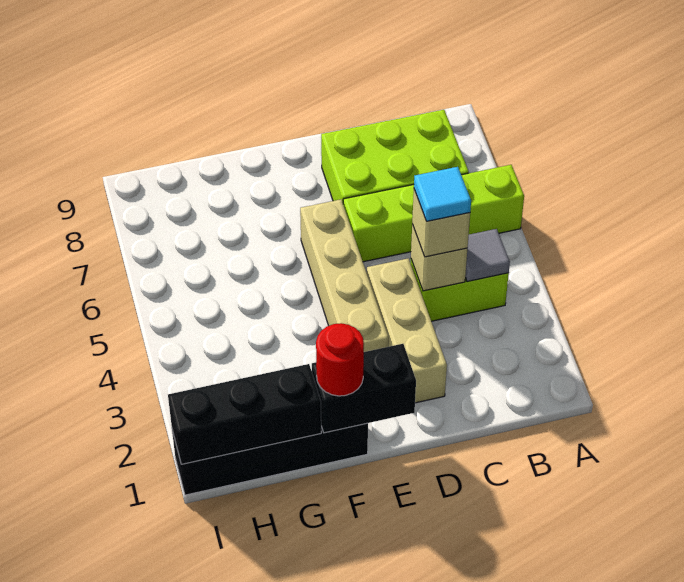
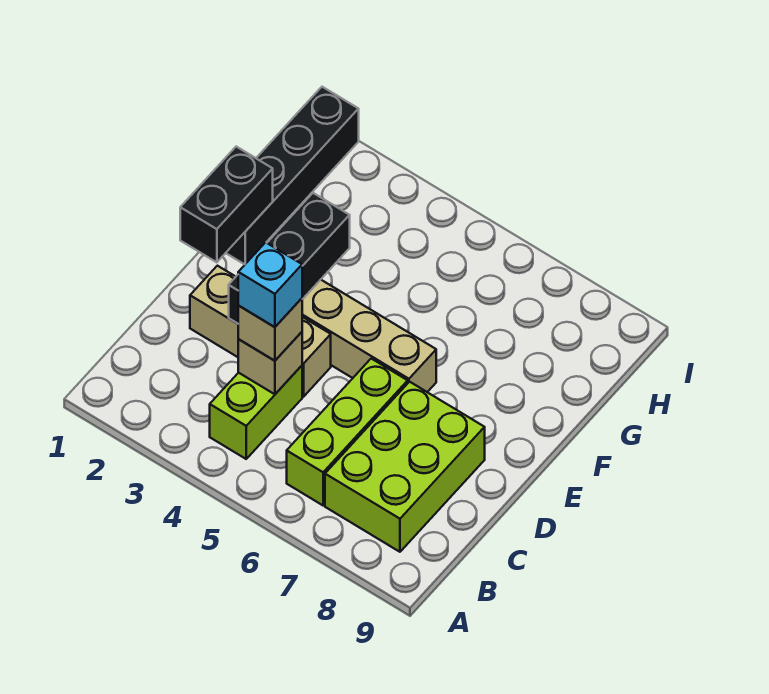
lime 1x4 brick [343,165,524,262] -> lime 1x3 brick [287,359,408,505]
grey 1x1 tile [465,229,510,282] -> none
cyan 1x1 tile [414,167,471,221] -> cyan 1x1 brick [238,242,302,327]
red 1x1 round brick [316,323,364,396] -> none
black 1x3 brick [168,364,321,464] -> black 1x3 brick moved to [229,193,350,324]

